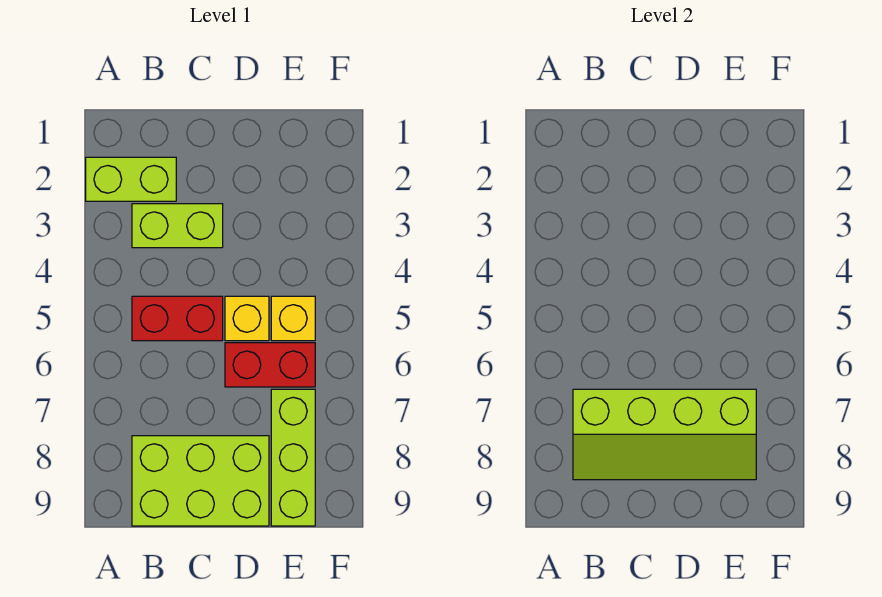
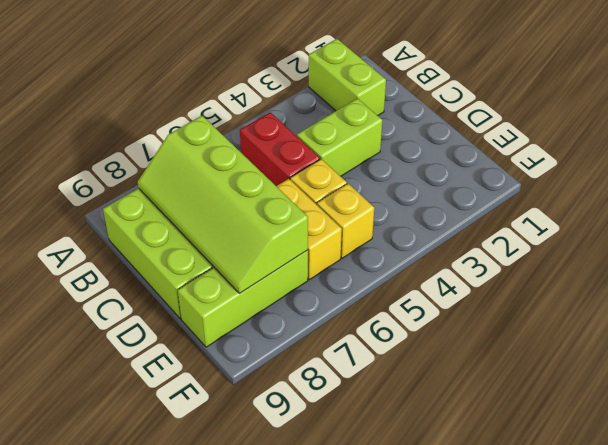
lime 1x2 brick [132,204,223,248] -> lime 1x2 brick turned to [297,98,382,176]
red 1x2 brick [225,343,315,387] -> yellow 1x2 brick [276,179,342,280]

